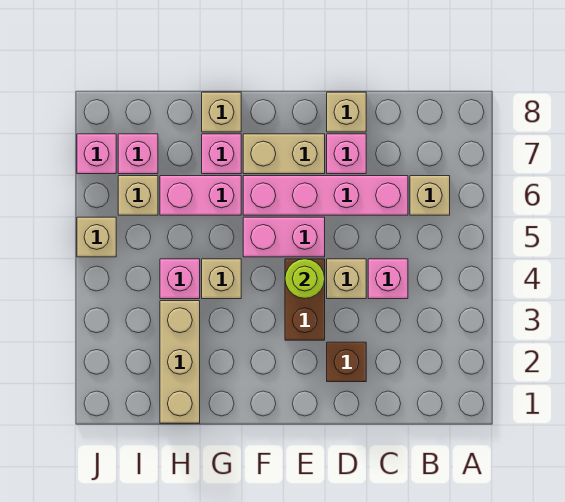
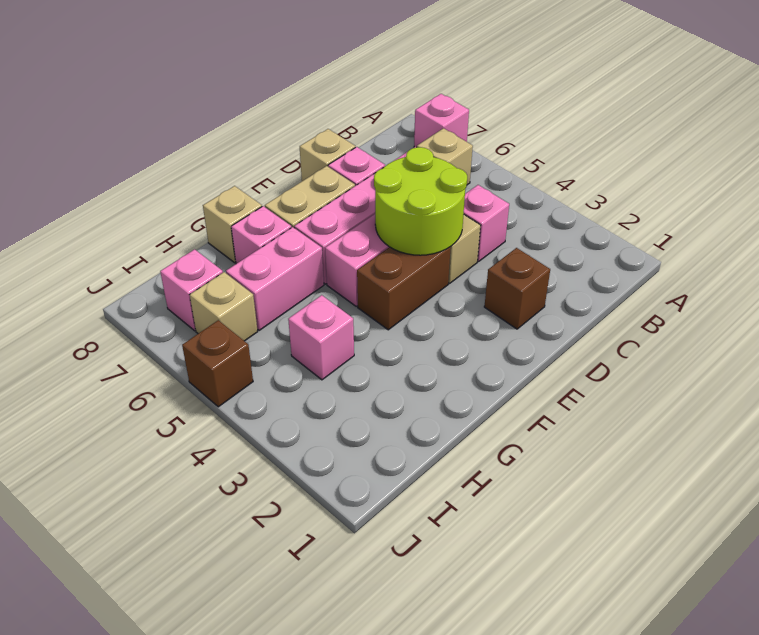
brown 1x2 brick [285,259,325,340] -> brown 1x2 brick turned to [357,247,451,330]
lime 1x1 round brick [285,259,325,298] -> lime 2x2 round brick [374,147,467,255]
tan 1x1 brick [202,259,241,299] -> none
tan 1x3 brick [160,301,200,423] -> none
tan 1x1 brick [77,217,116,257] -> brown 1x1 brick [182,320,253,407]
pink 1x1 brick [77,134,116,174] -> pink 1x1 brick moved to [414,94,469,147]

